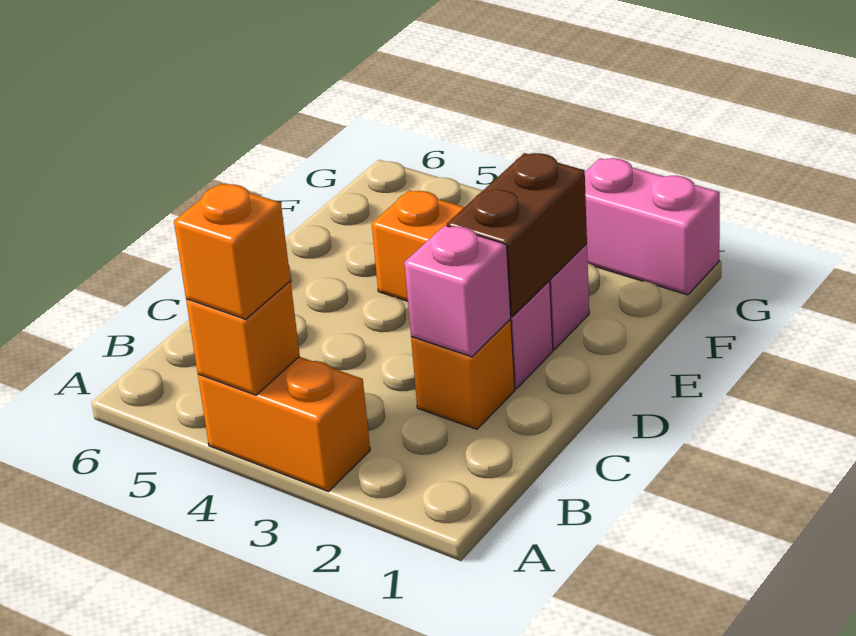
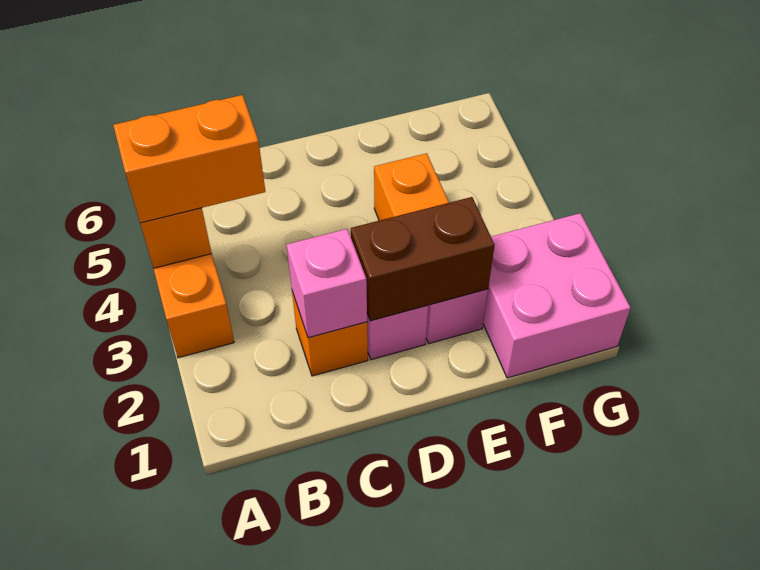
orange 1x1 brick [174,184,290,319] -> orange 1x2 brick [113,95,265,223]
pink 1x2 brick [585,158,720,295] -> pink 2x2 brick [483,213,631,378]

